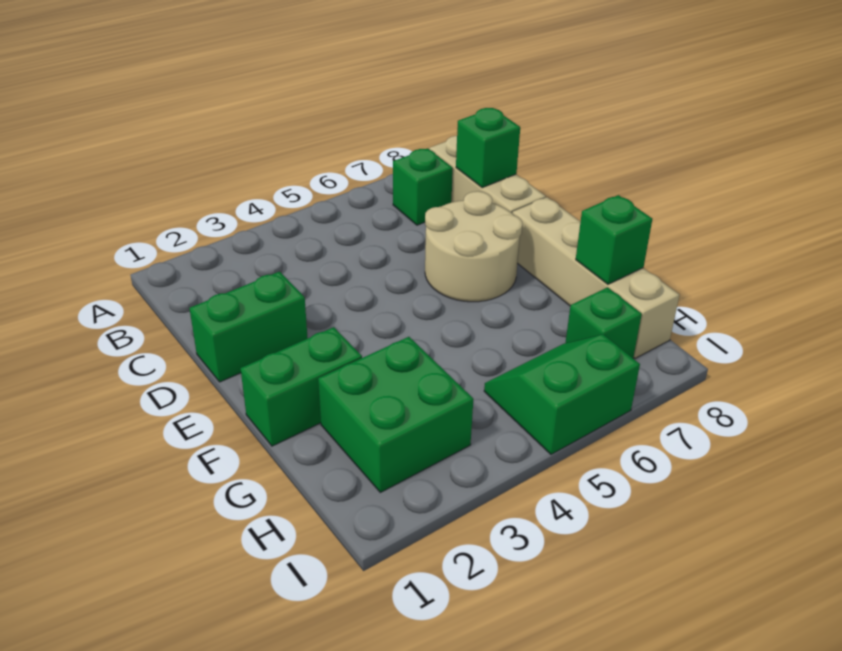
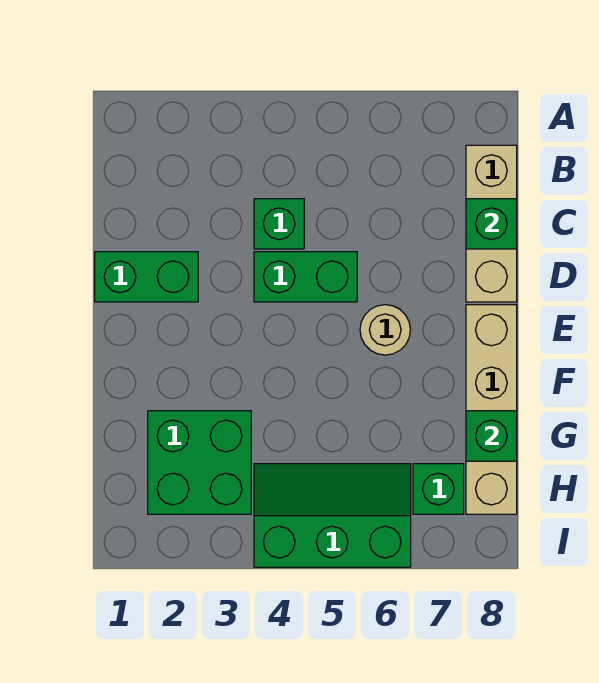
green 1x1 brick [393,148,453,225] -> green 1x1 brick moved to [254,199,304,249]
tan 2x2 round brick [425,191,522,302] -> tan 1x1 round brick [360,305,410,355]
green 1x2 brick [241,327,362,446] -> green 1x2 brick moved to [254,252,357,302]
green 2x2 slope [484,334,640,454] -> green 2x3 slope [254,464,411,567]

